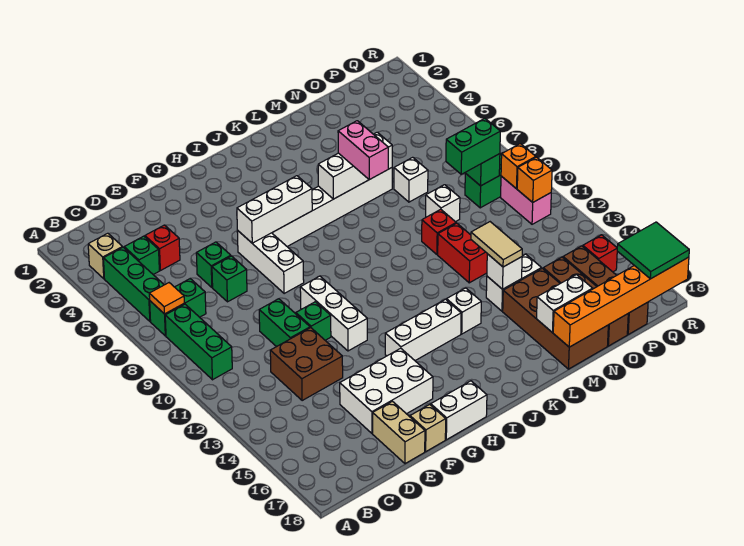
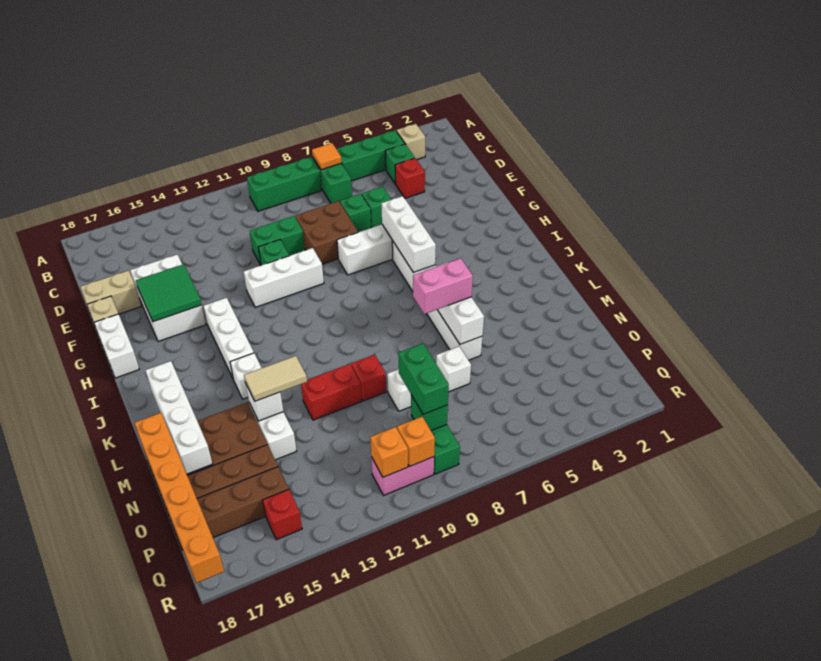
brown 2x2 brick [270,328,343,401] -> brown 2x2 brick moved to [295,201,358,264]
white 1x2 brick [537,275,592,332] -> white 1x4 brick [145,361,212,474]
green 2x2 tile [617,222,689,279] -> green 2x2 tile moved to [136,264,202,322]

